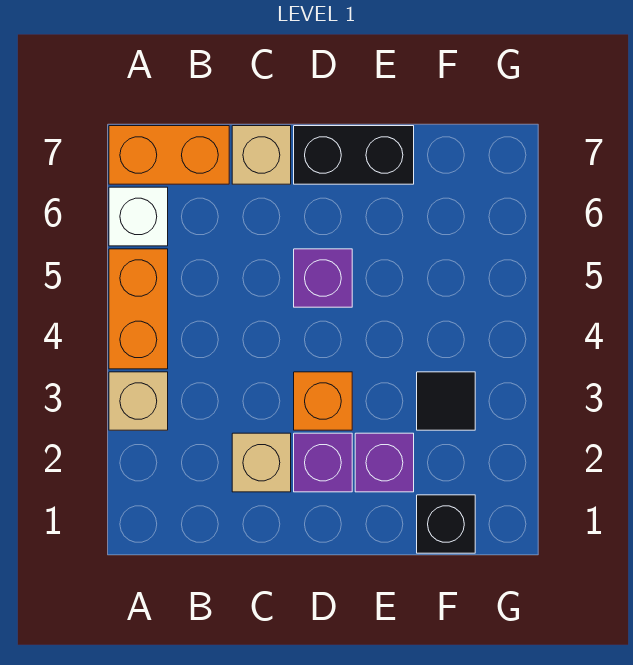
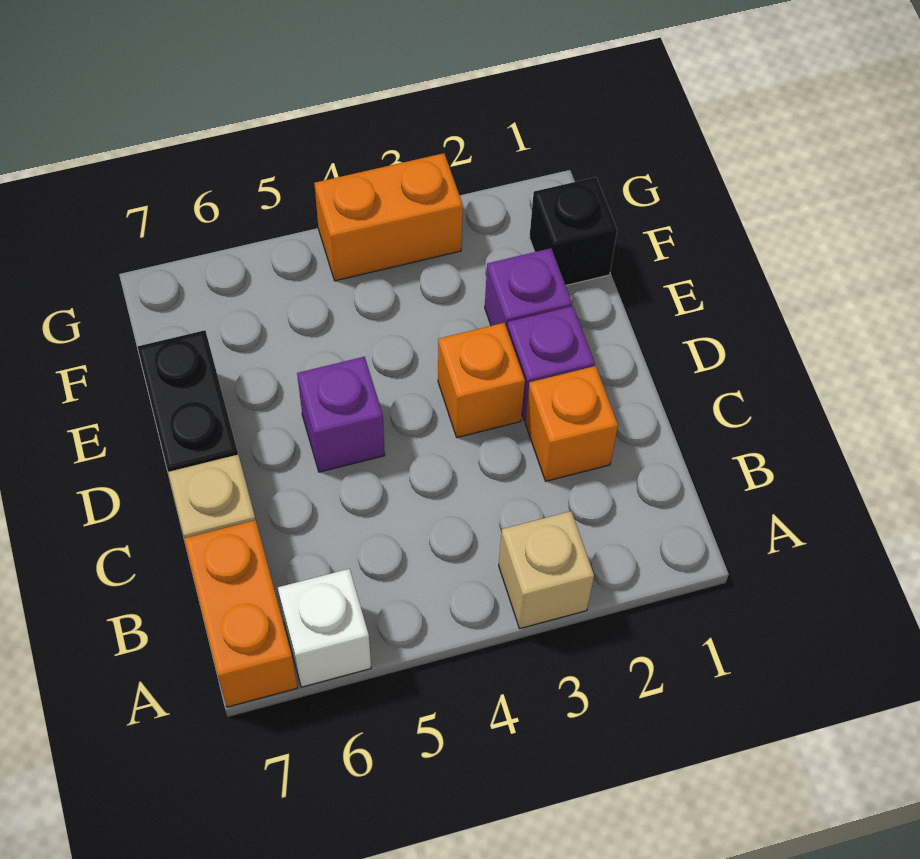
orange 1x2 brick [109,249,168,369] -> orange 1x2 brick moved to [314,153,463,281]
tan 1x1 brick [232,433,291,492] -> orange 1x1 brick [525,366,618,481]
black 1x1 tile [417,372,475,430] -> none

